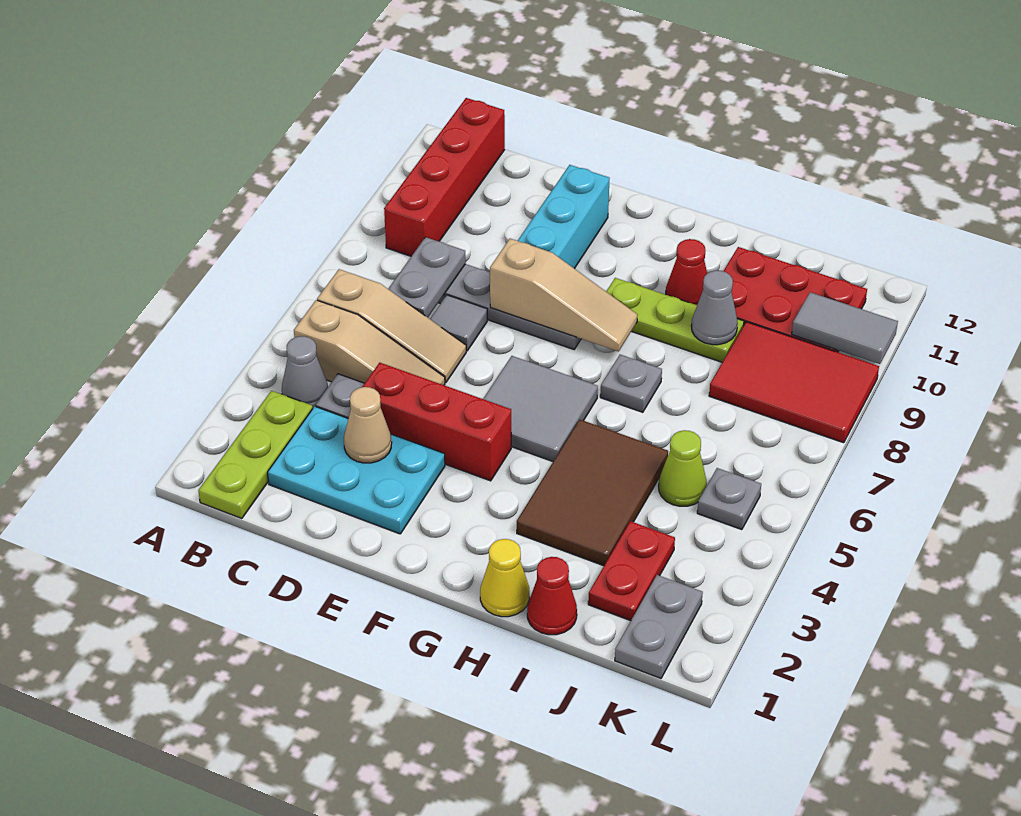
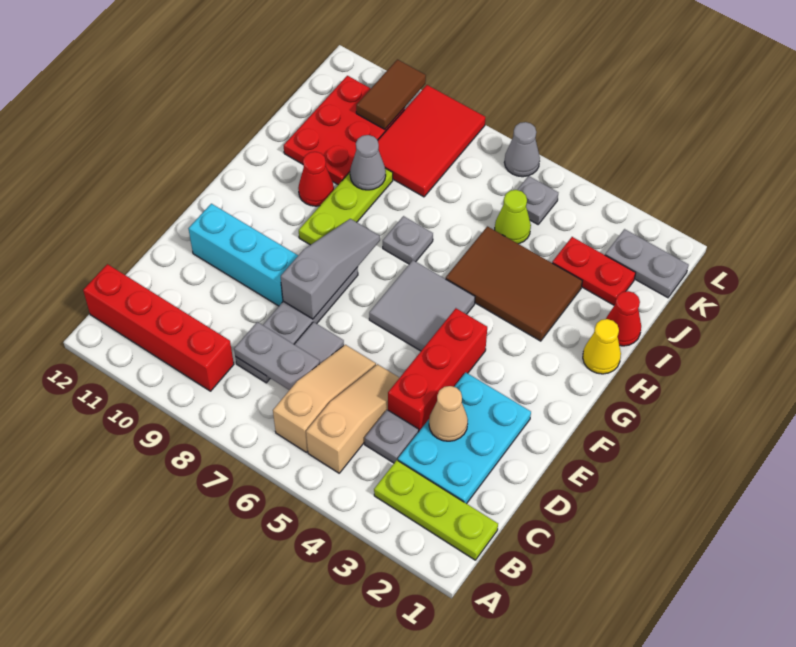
grey 1x1 cone [282,336,328,408] -> grey 1x1 cone moved to [504,122,540,177]
tan 1x3 slope [490,239,638,351] -> grey 1x3 slope [281,219,380,319]
grey 1x2 tile [792,292,898,364] -> brown 1x2 tile [356,59,426,129]

